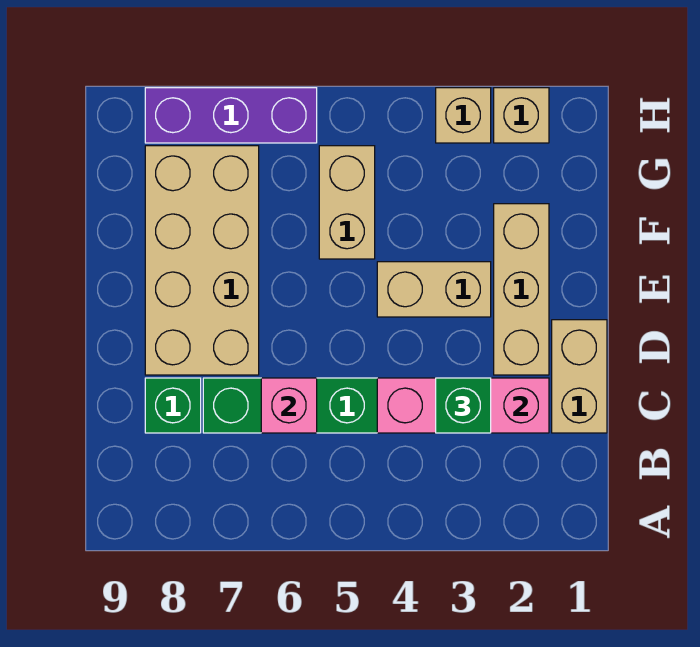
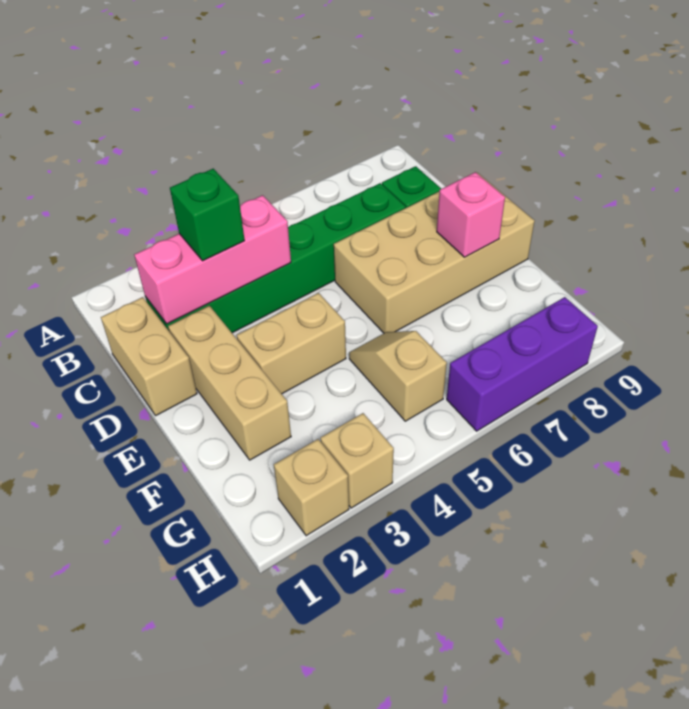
pink 1x1 brick [261,378,317,433] -> pink 1x1 brick moved to [437,172,505,257]
tan 2x4 brick [145,146,259,375] -> tan 2x4 brick turned to [334,173,535,333]
tan 1x2 brick [319,146,375,259] -> tan 1x2 slope [349,331,447,421]

